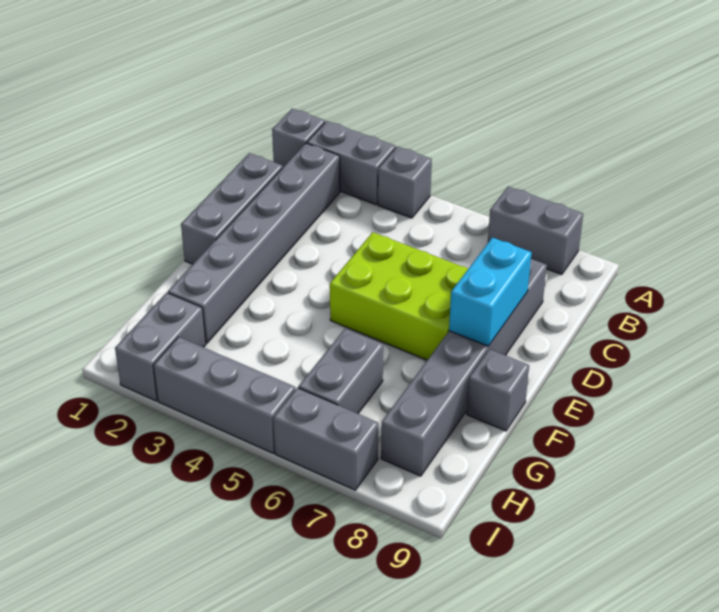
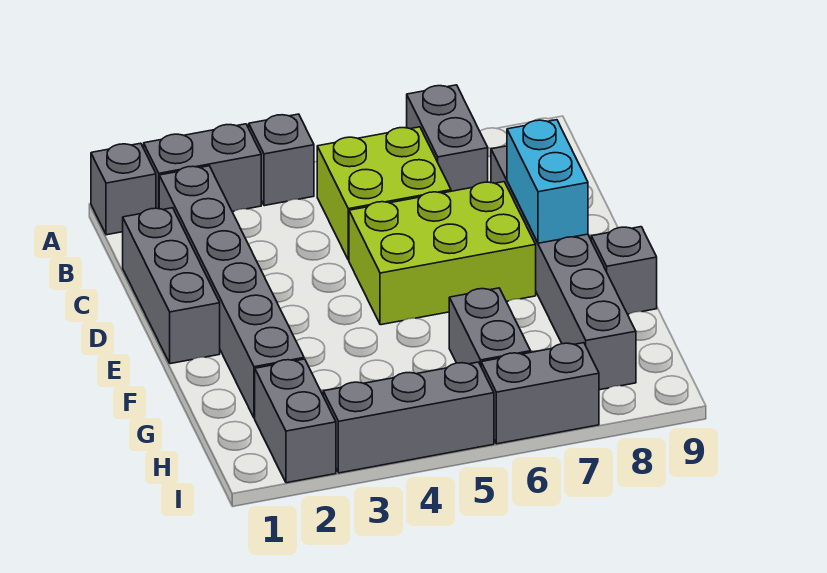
grey 1x2 brick [488,186,583,275] -> grey 1x2 brick turned to [407,85,488,191]
none -> lime 2x2 brick [317,127,451,260]

